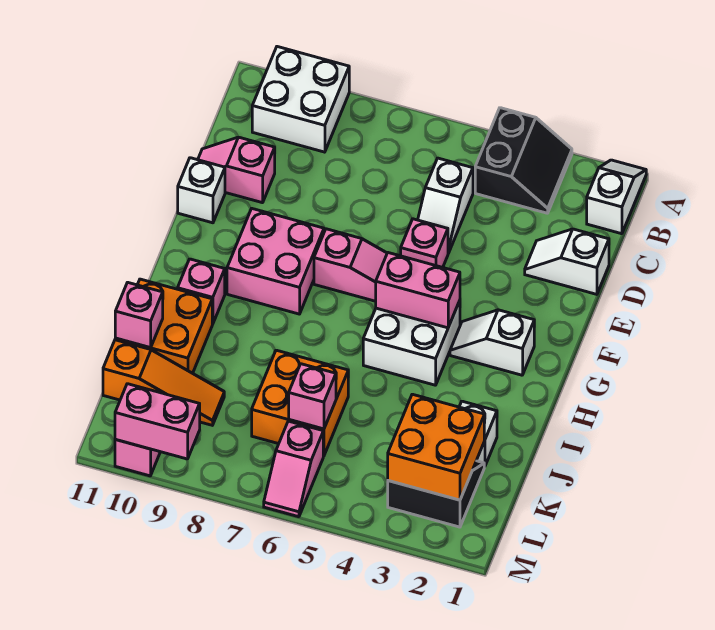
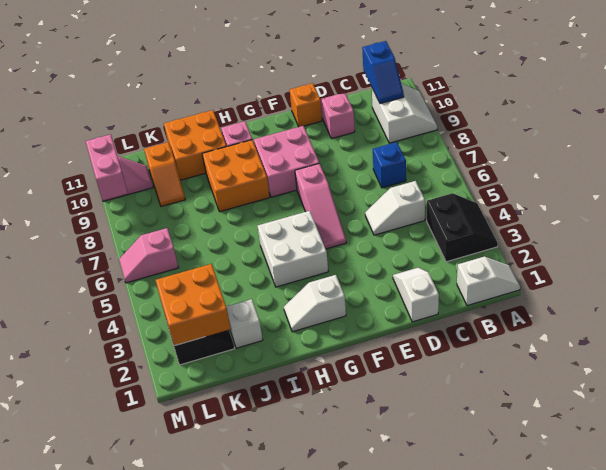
black 2x2 slope [475,108,572,213] -> black 2x2 slope turned to [427,193,498,262]
white 2x2 brick [252,47,349,152] -> white 2x2 slope [372,83,437,143]
none -> blue 1x2 slope [362,41,404,103]
none -> blue 1x1 brick [373,142,406,188]
pink 1x1 brick [401,219,448,267] -> none
white 1x1 brick [178,158,225,223] -> orange 1x1 brick [290,83,322,127]
white 1x2 slope [450,310,534,375] -> white 1x2 slope turned to [284,275,346,332]
pink 1x2 brick [376,253,460,328] -> none
orange 2x2 brick [252,350,348,456] -> orange 2x2 brick moved to [202,140,270,212]
pink 1x1 brick [115,282,163,348] -> none
pink 1x1 brick [289,364,336,429] -> none
orange 1x3 slope [103,340,224,425] -> orange 1x2 slope [144,142,185,206]

